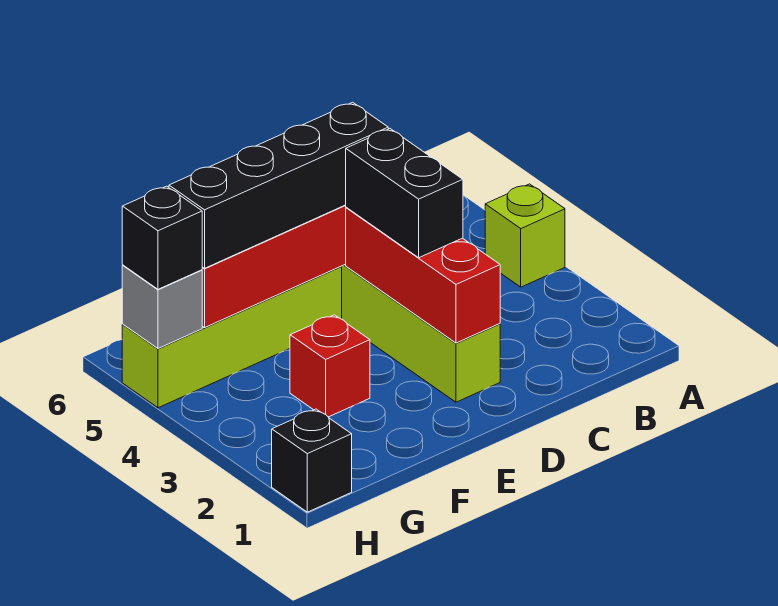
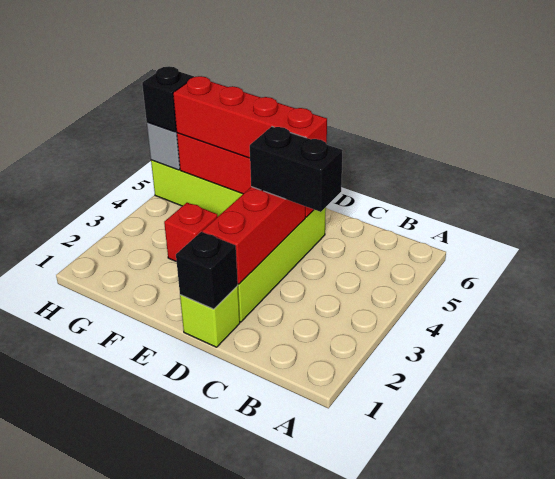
lime 1x1 brick [485,184,565,287] -> lime 1x1 brick moved to [180,286,240,347]
black 1x2 brick [346,129,463,258] -> black 1x2 brick turned to [250,127,343,212]
black 1x4 brick [169,102,388,268] -> red 1x4 brick [173,76,327,158]
black 1x1 brick [272,409,352,512] -> black 1x1 brick moved to [176,232,238,309]

